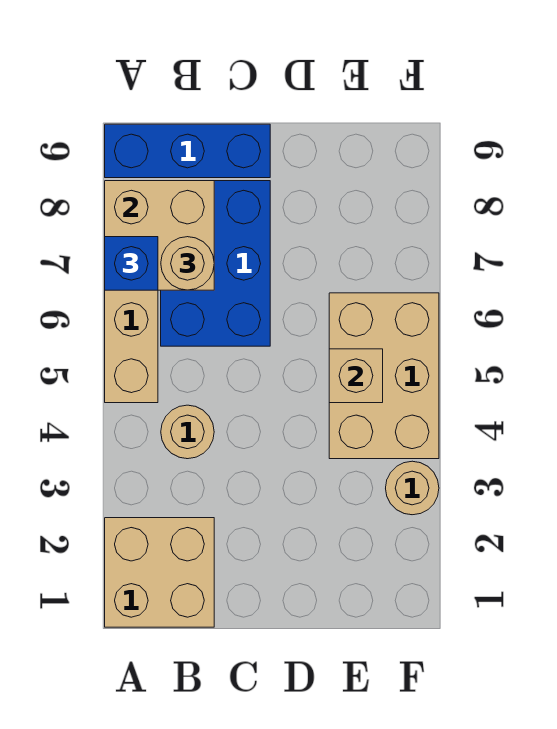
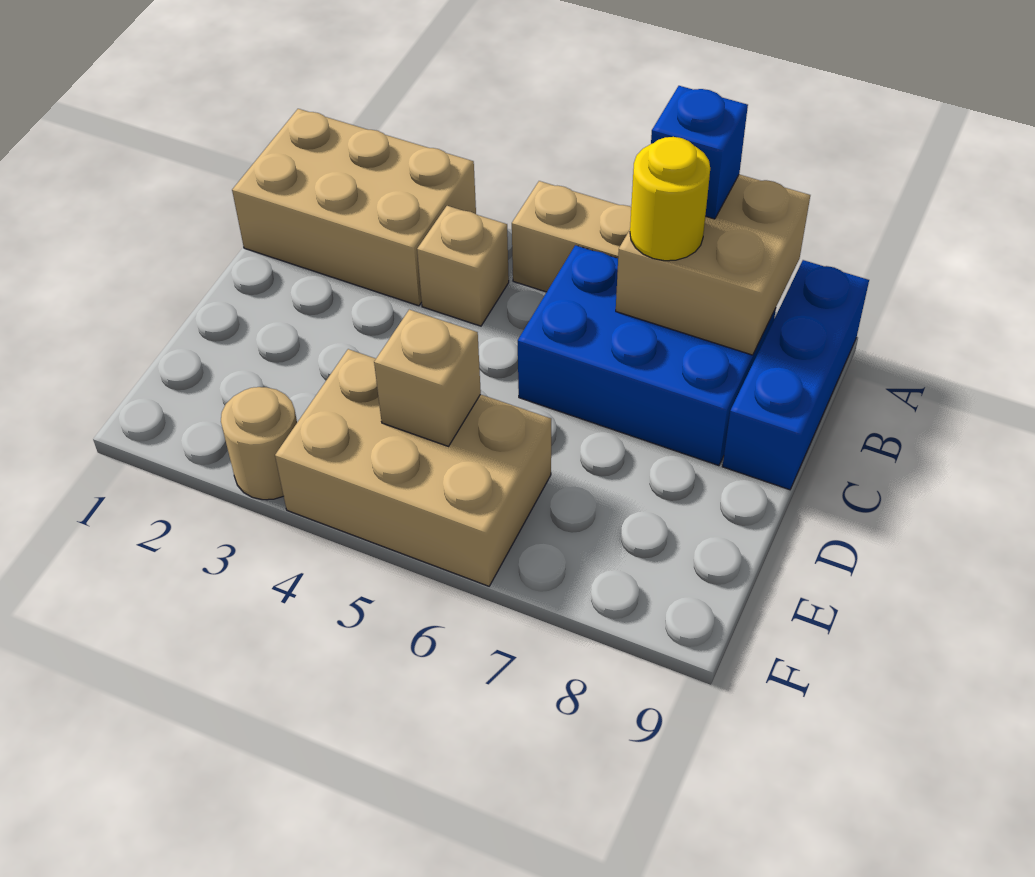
tan 2x2 brick [105,518,214,627] -> tan 2x3 brick [232,109,476,306]
tan 1x1 round brick [161,405,214,459] -> tan 1x1 brick [417,206,509,326]
tan 1x1 round brick [161,237,214,290] -> yellow 1x1 round brick [630,137,710,261]

